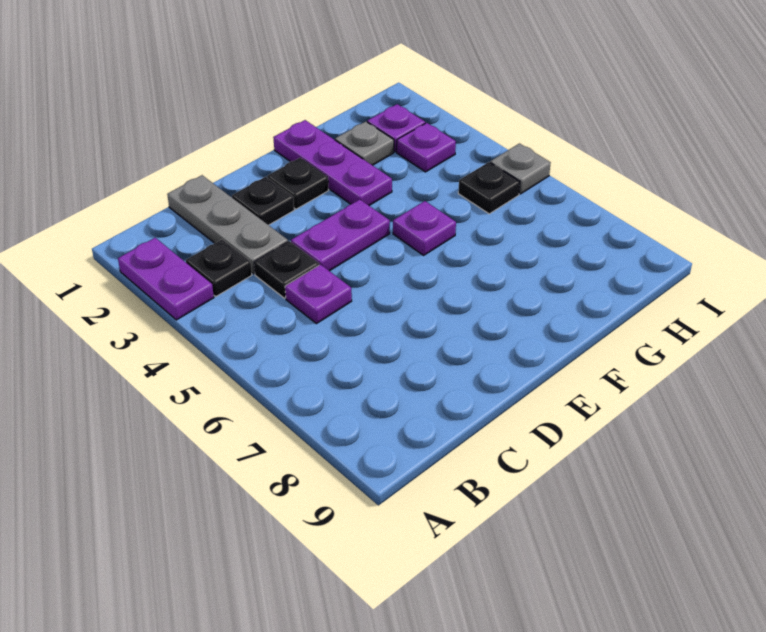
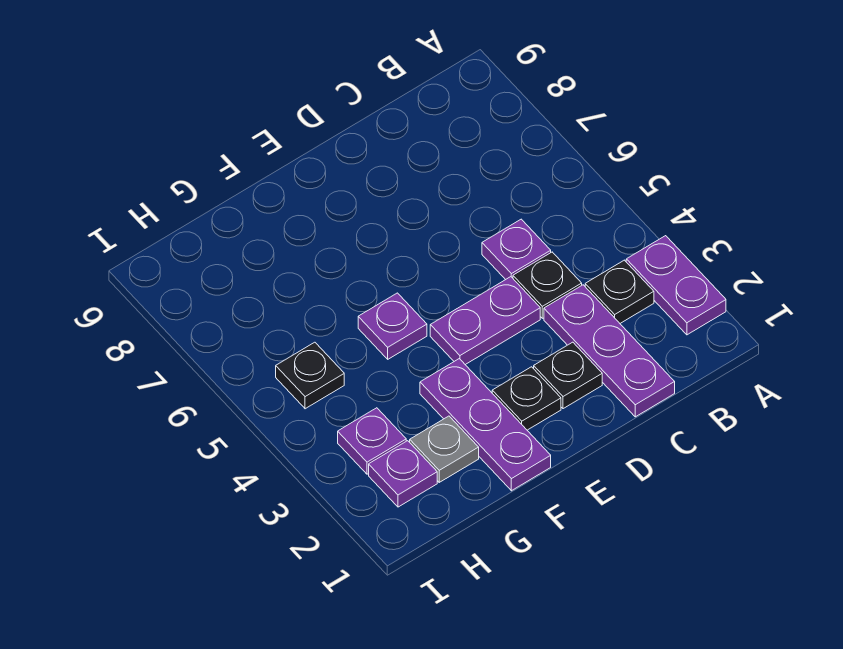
grey 1x3 plate [167,175,288,274] -> purple 1x3 plate [544,285,675,417]
grey 1x1 plate [490,144,551,194] -> none

